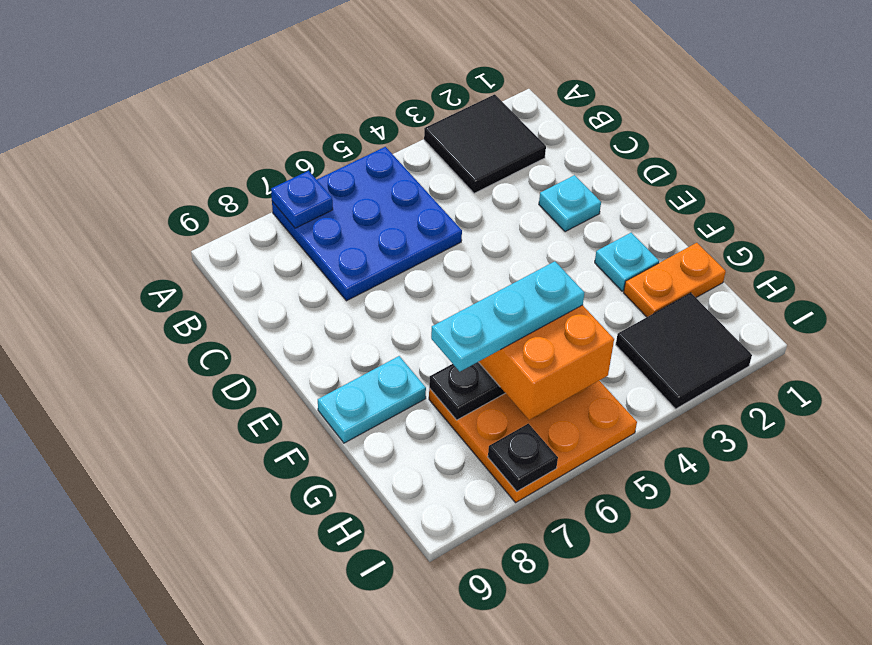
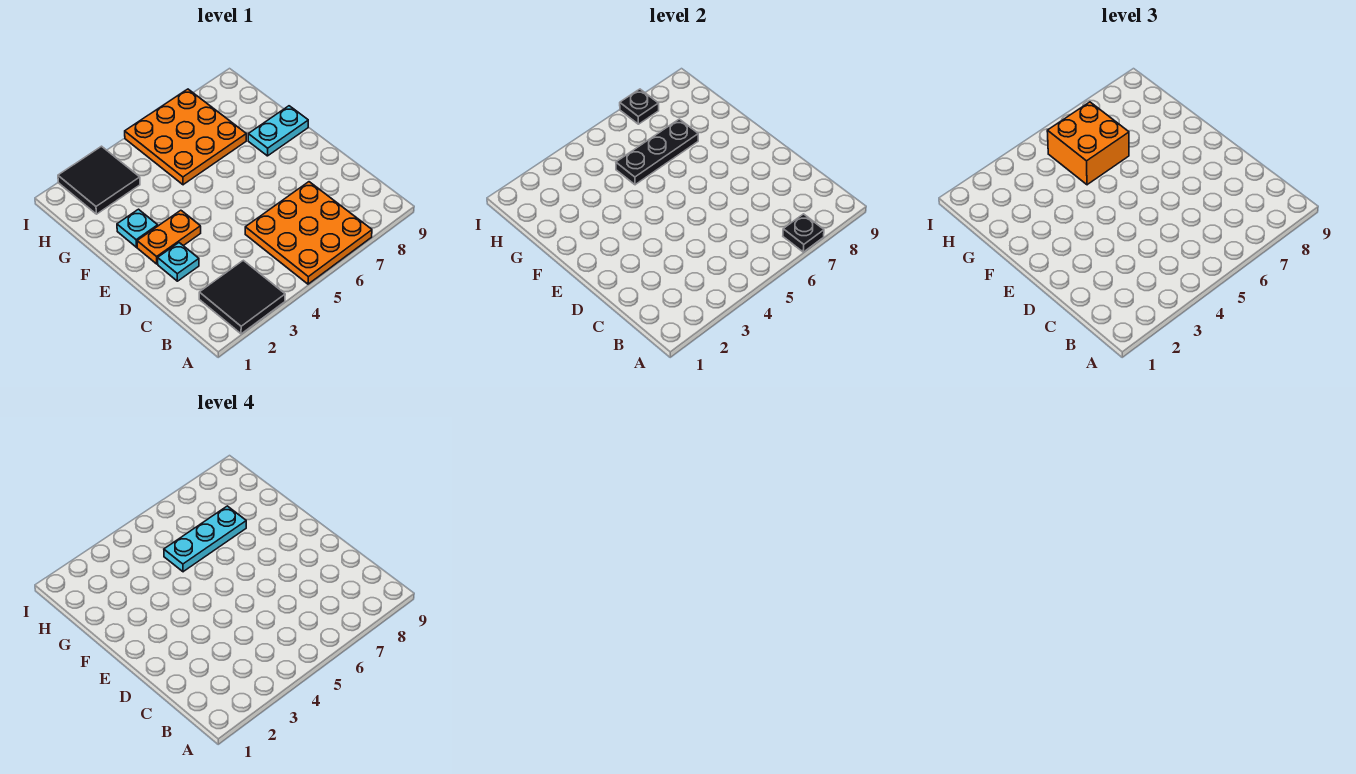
blue 3x3 plate [272,147,462,301] -> orange 3x3 plate [245,182,372,284]
blue 1x1 plate [271,171,333,228] -> black 1x1 plate [783,214,824,252]
orange 1x2 plate [624,243,726,317] -> orange 1x2 plate moved to [137,210,201,264]

